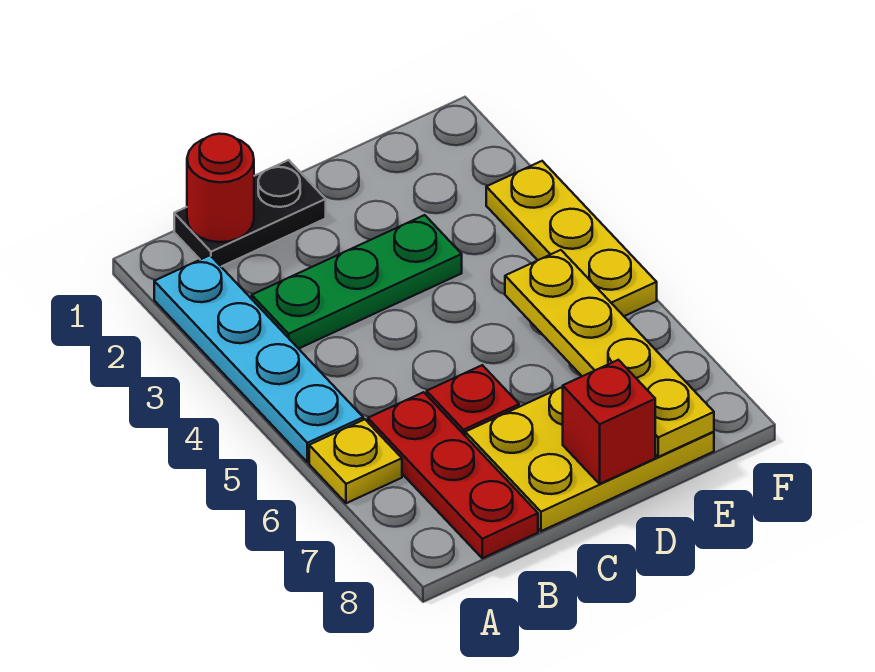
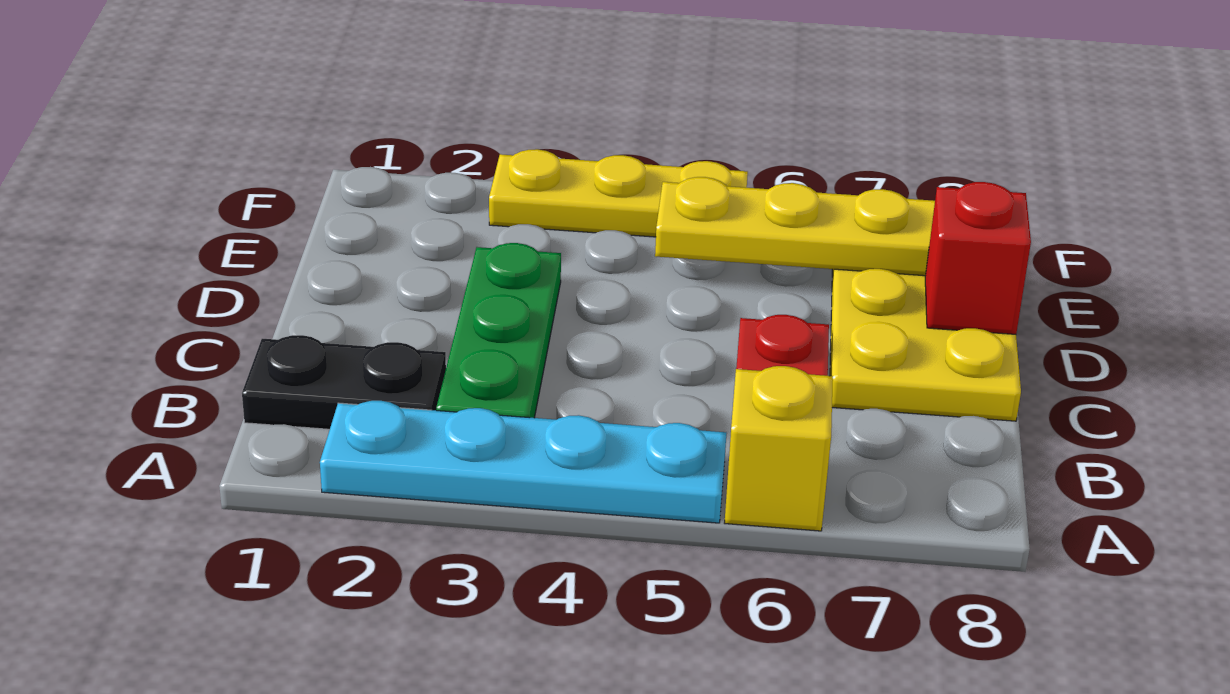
yellow 1x1 plate [309,419,402,503] -> yellow 1x1 brick [725,366,833,531]
black 1x2 plate [174,160,326,267] -> black 1x2 plate turned to [242,335,446,429]
red 1x1 round brick [187,134,254,242] -> none
red 1x3 plate [368,392,538,558] -> none

